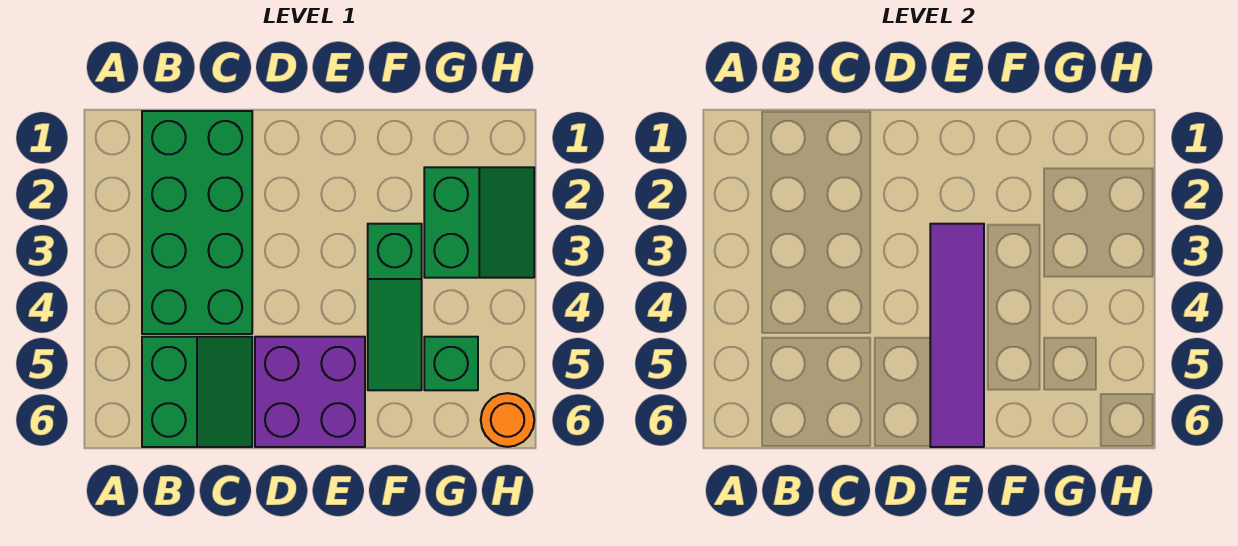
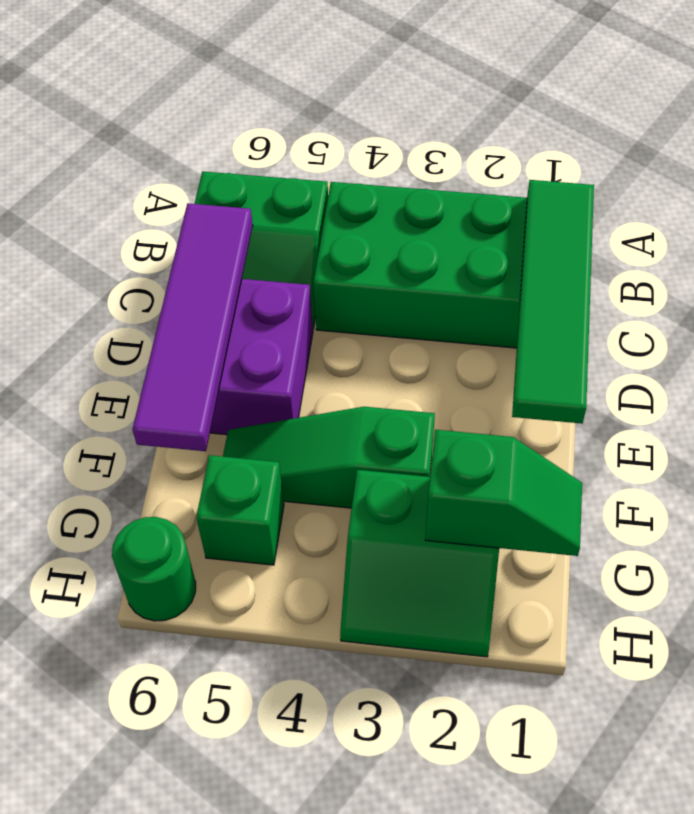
none -> green 1x4 tile [512,180,594,424]
purple 1x4 tile [930,224,984,447] -> purple 1x4 tile turned to [132,203,253,451]
none -> green 1x2 slope [425,430,582,556]
orange 1x1 round brick [481,393,534,447] -> green 1x1 round brick [112,517,196,621]

